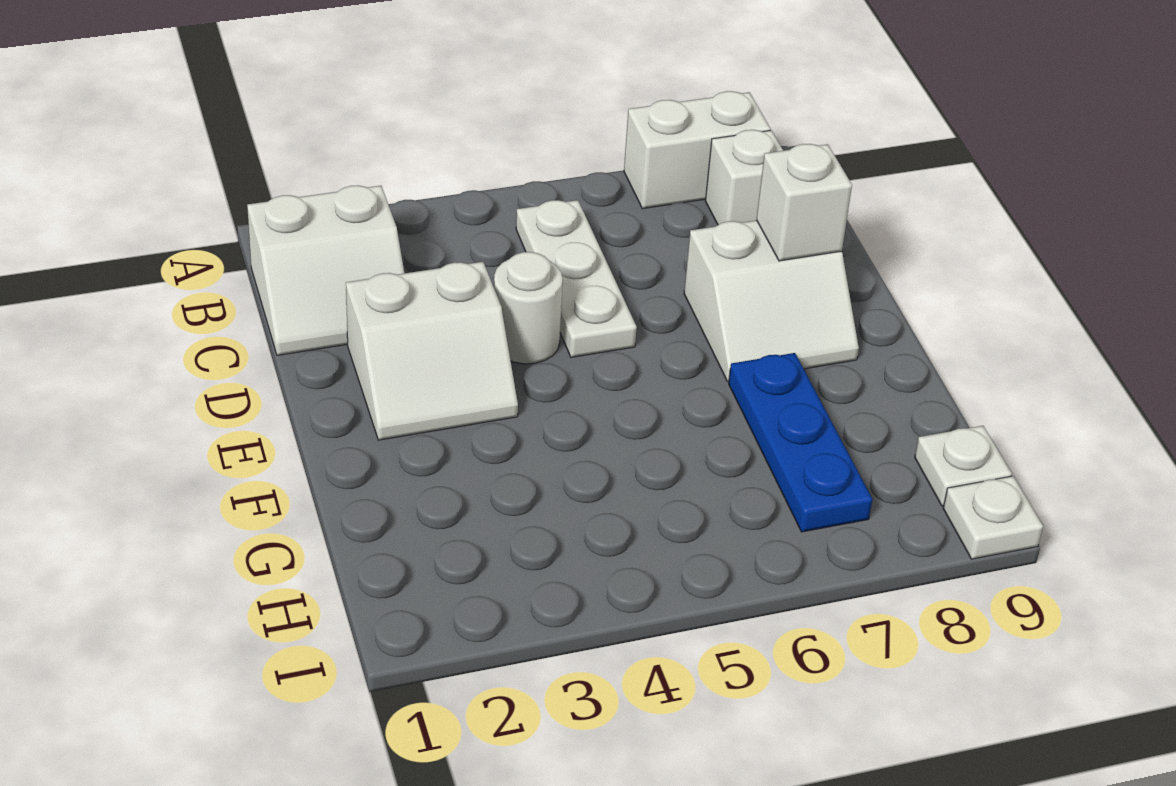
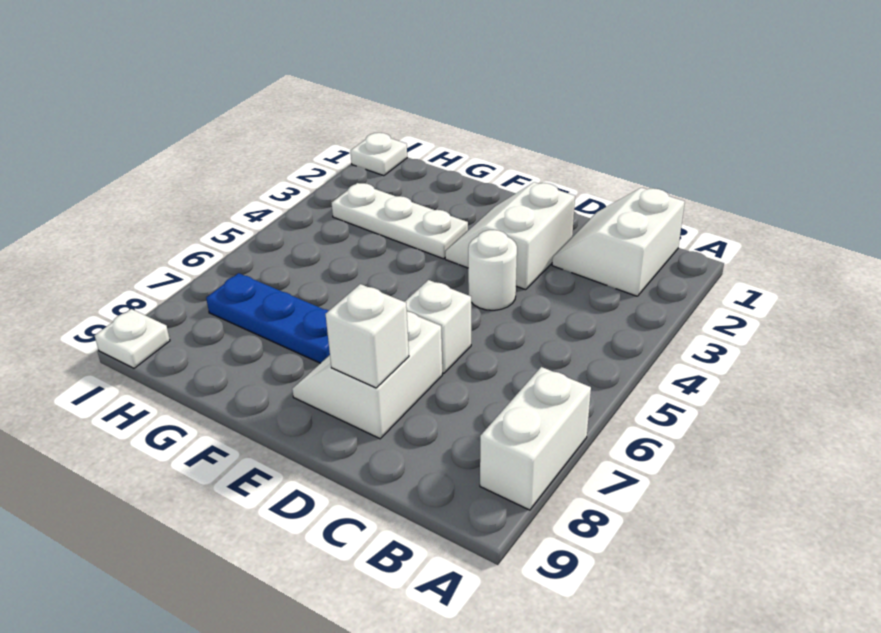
white 1x3 plate [516,200,637,357] -> white 1x3 plate moved to [332,183,468,259]
white 1x1 brick [705,130,783,225] -> white 1x1 brick moved to [405,280,471,374]
white 1x1 plate [915,426,1012,506] -> white 1x1 plate moved to [350,133,407,176]

